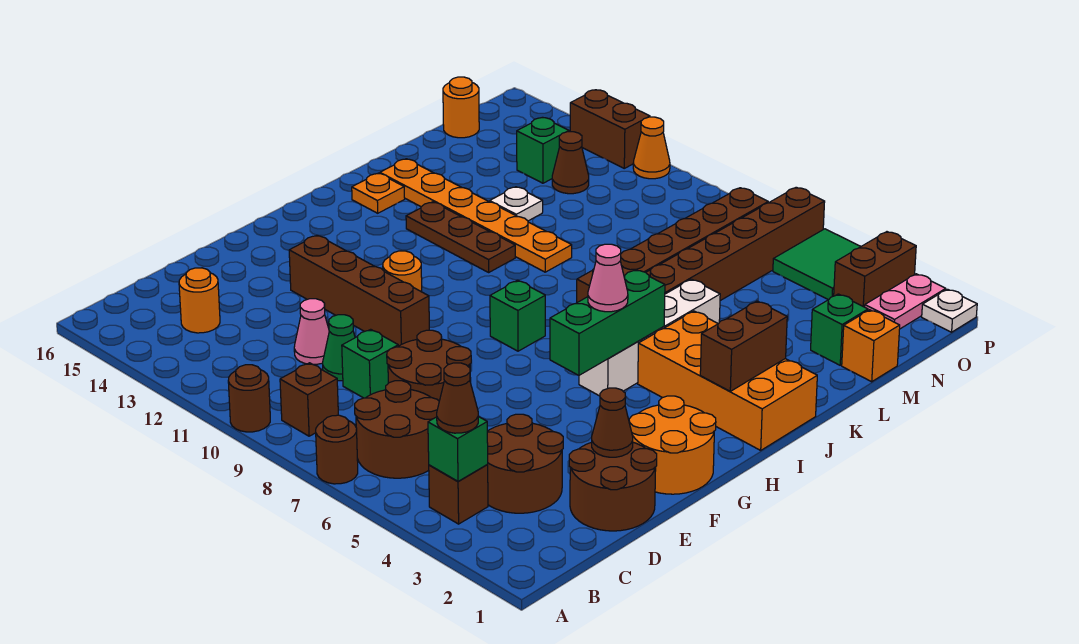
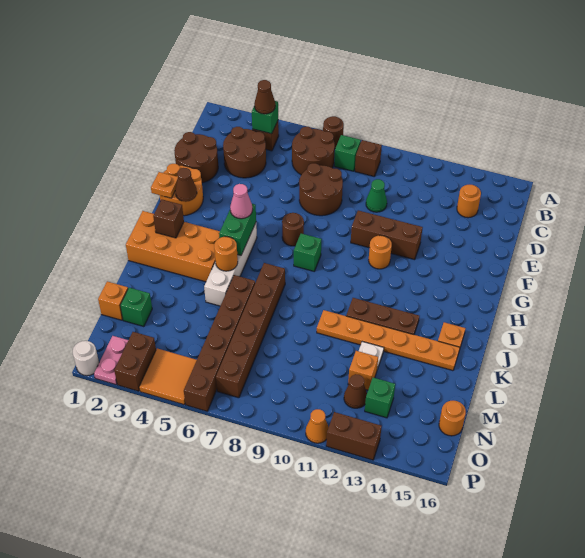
brown 1x1 round brick [228,365,270,432] -> brown 1x1 round brick moved to [282,213,304,246]
green 1x1 brick [342,329,398,398] -> green 1x1 brick moved to [334,135,361,171]
pink 1x1 cone [294,299,329,364] -> none
brown 1x1 cone [592,388,633,457] -> brown 1x1 cone moved to [175,168,197,202]
brown 1x4 brick [289,235,429,346] -> brown 1x3 brick [351,210,423,260]
none -> orange 1x1 plate [151,172,178,198]
green 1x3 brick [550,270,665,375] -> green 1x2 brick [219,204,256,255]
brown 1x2 brick [700,301,787,391] -> brown 1x1 brick [153,200,184,238]
none -> orange 1x1 round brick [214,237,238,271]
none -> orange 1x1 brick [348,351,378,390]
green 2x2 tile [773,229,861,300] -> orange 2x2 tile [139,348,197,405]
white 1x1 plate [922,289,977,332] -> white 1x1 round brick [73,341,99,376]

